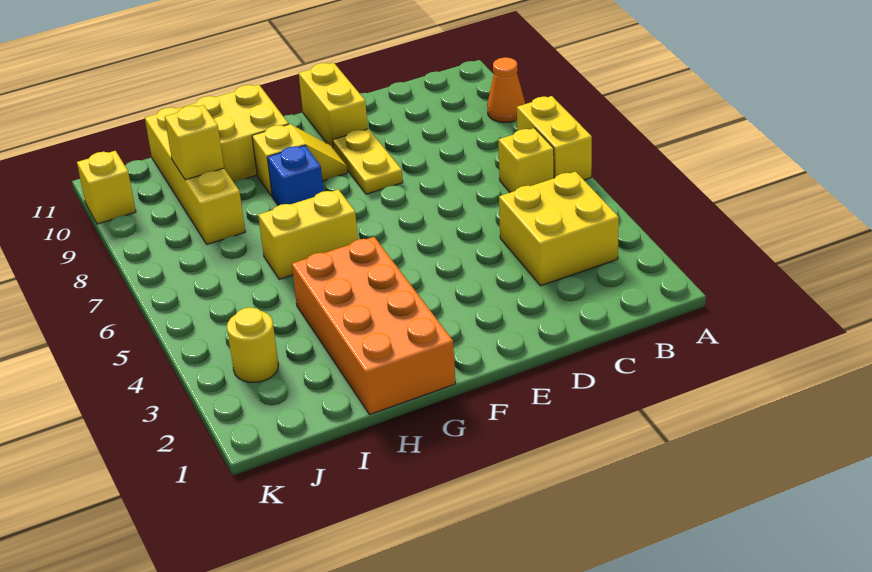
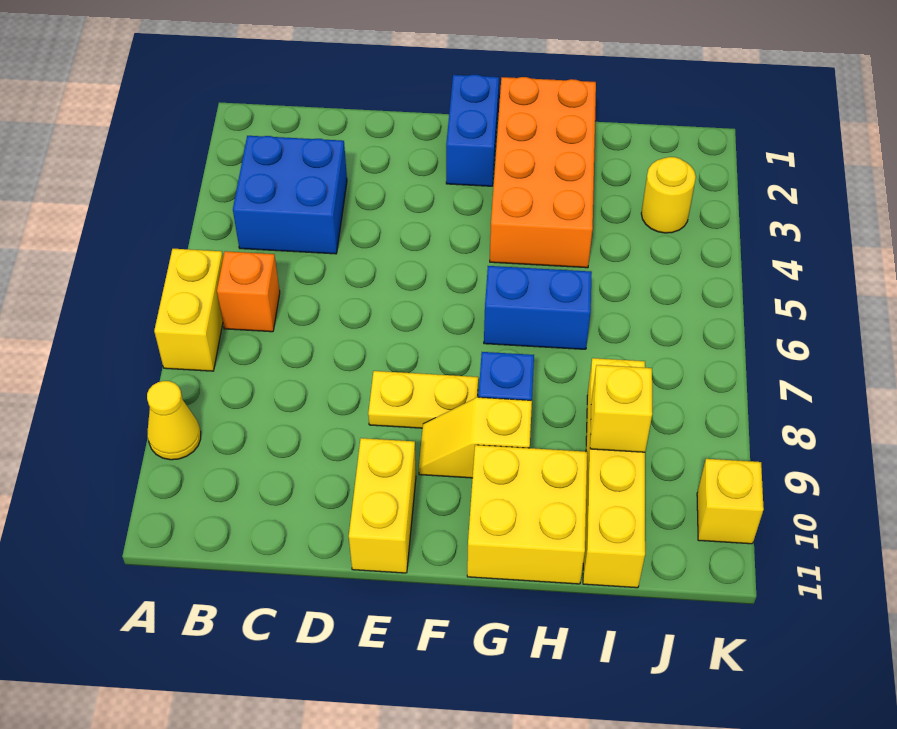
orange 1x1 cone [487,57,525,123] -> yellow 1x1 cone [147,381,201,460]
yellow 2x2 brick [499,172,619,286] -> blue 2x2 brick [233,136,347,254]
yellow 1x1 brick [498,128,554,193] -> orange 1x1 brick [217,251,280,332]
yellow 1x2 plate [333,129,403,194] -> yellow 1x2 plate turned to [368,371,478,428]
none -> blue 1x2 brick [446,75,499,186]
yellow 1x2 brick [258,190,358,280] -> blue 1x2 brick [484,266,592,349]

